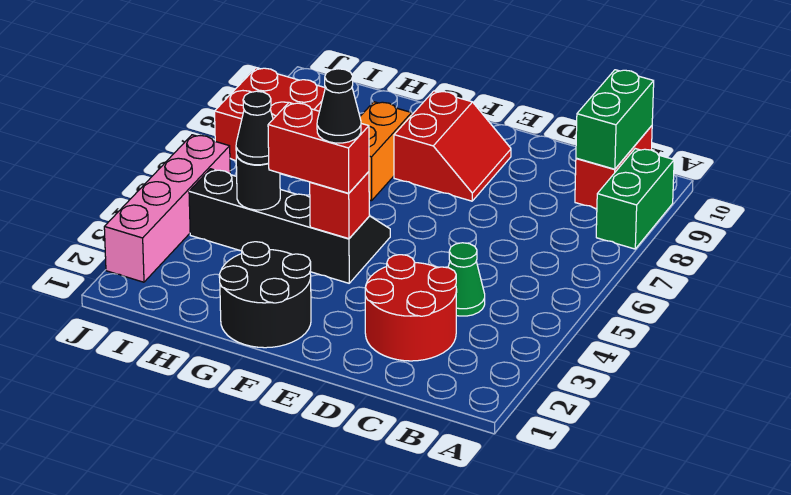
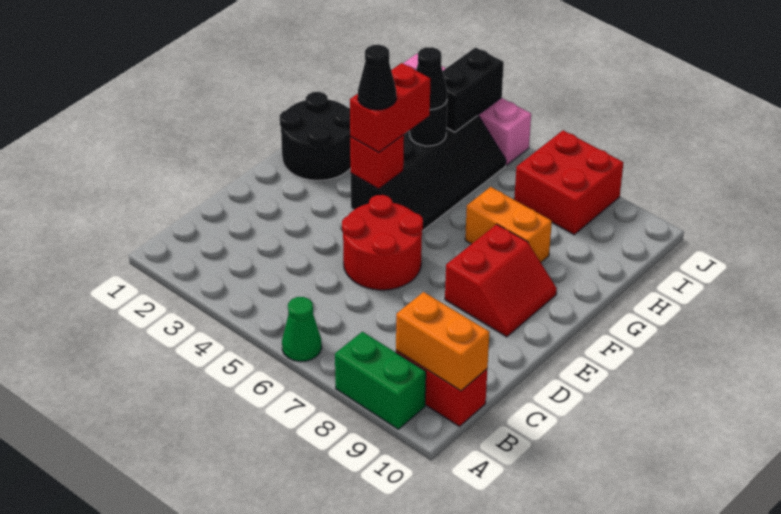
green 1x2 brick [576,70,654,169] -> orange 1x2 brick [396,292,489,391]
red 2x2 round brick [365,255,457,361] -> red 2x2 round brick moved to [342,195,423,290]
green 1x1 cone [448,243,485,316] -> green 1x1 cone moved to [282,297,322,361]
red 2x2 slope [394,91,511,201] -> red 2x2 slope turned to [445,224,557,337]
none -> black 1x2 brick [443,47,504,132]

